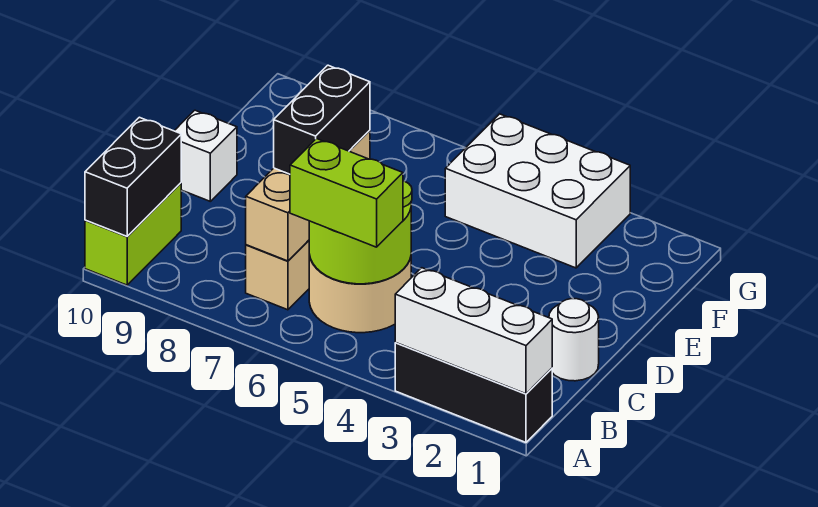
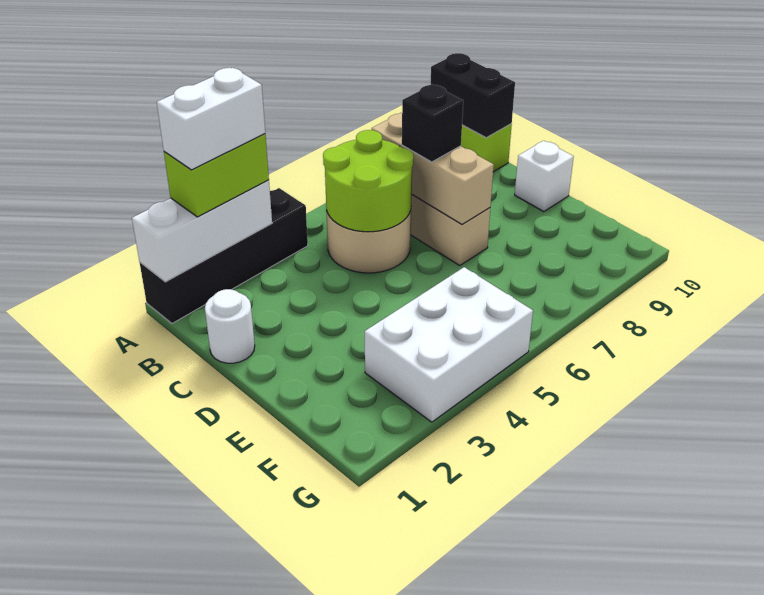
black 1x3 brick [395,343,552,442] -> black 1x4 brick [140,188,308,323]
none -> white 1x2 brick [157,68,265,170]
lime 1x2 brick [290,139,403,247] -> lime 1x2 brick moved to [164,134,269,217]
black 1x2 brick [274,65,370,174] -> black 1x1 brick [402,85,463,162]

